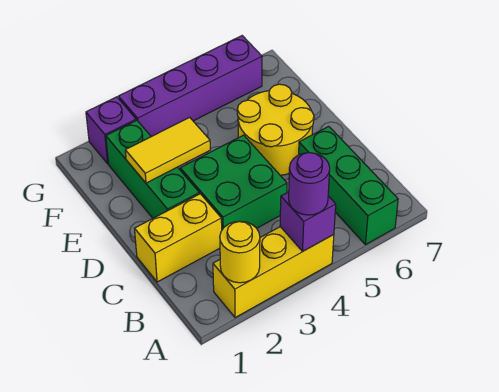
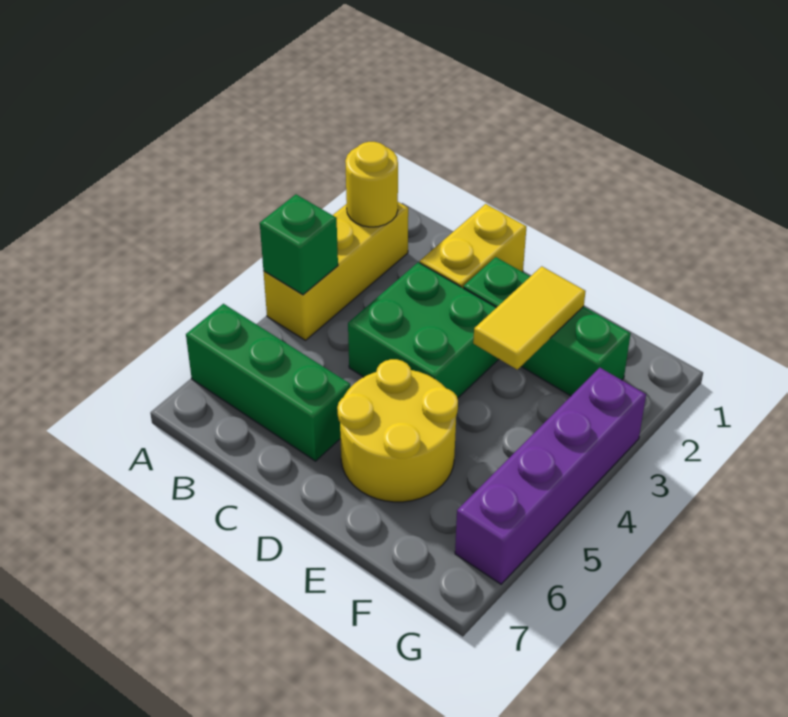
purple 1x1 brick [280,192,336,251] -> green 1x1 brick [260,194,338,295]
purple 1x1 round brick [289,153,330,215] -> none
purple 1x1 brick [86,97,136,164] -> none

